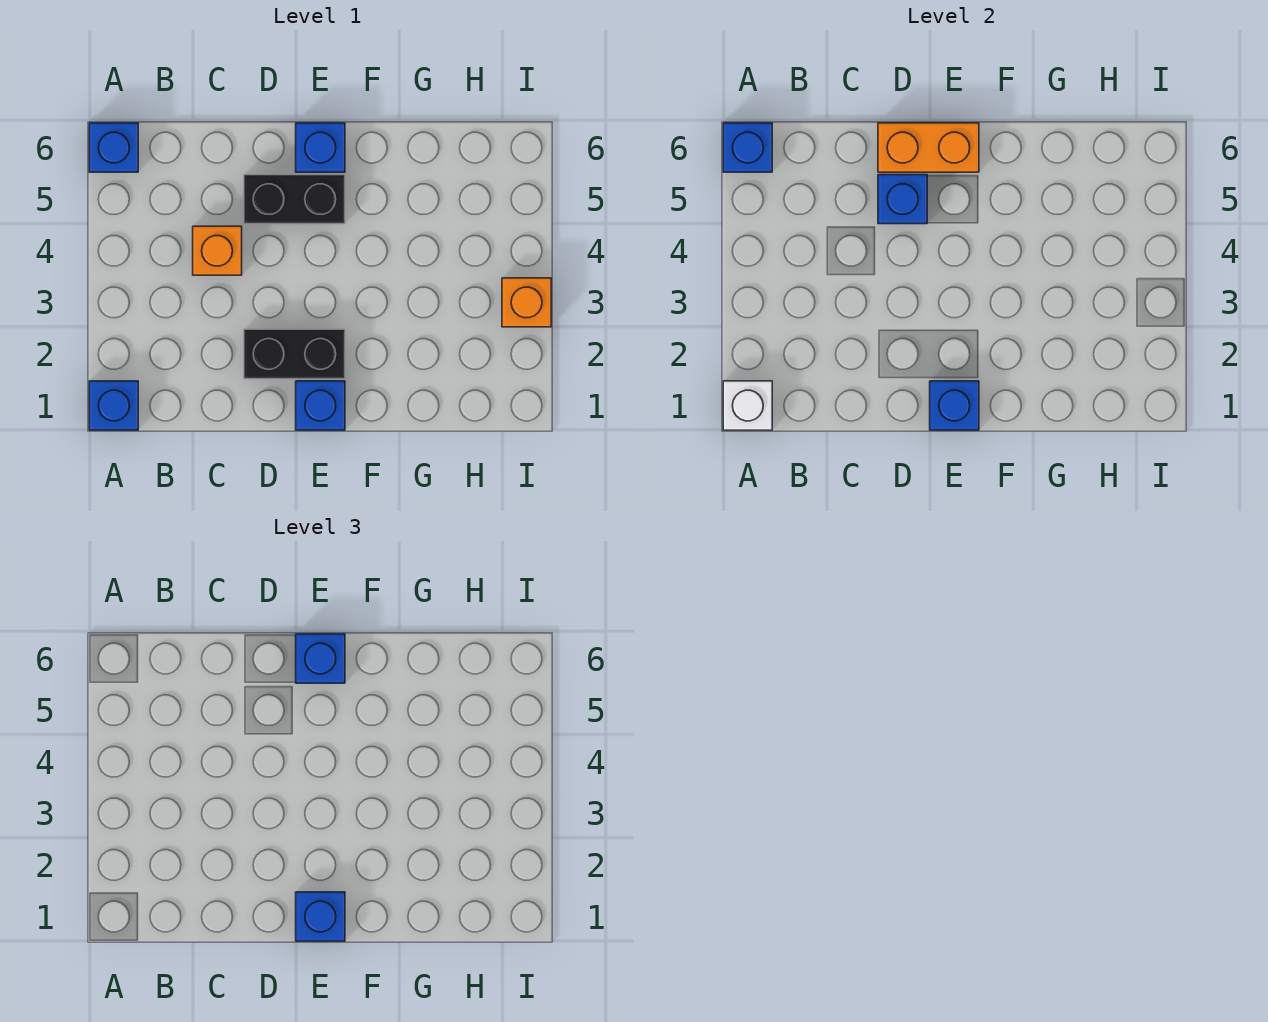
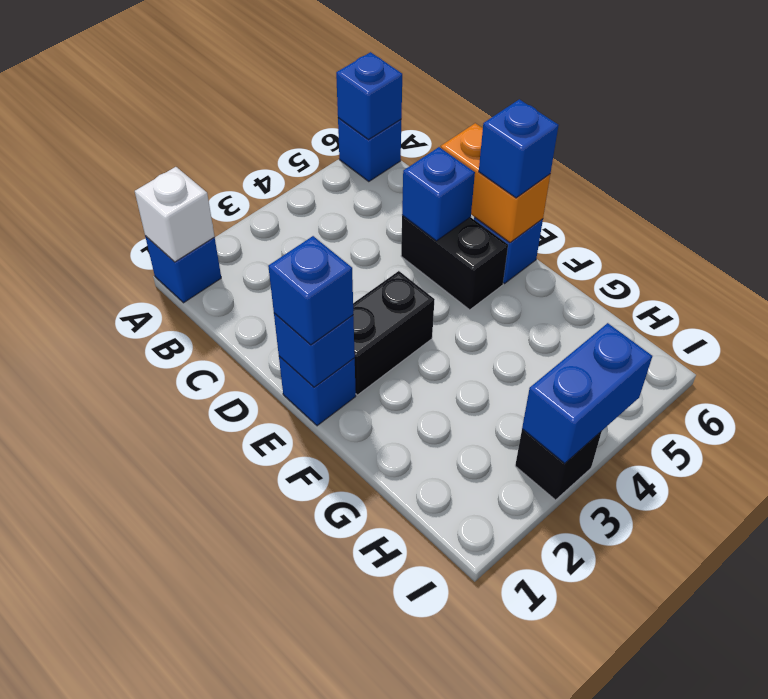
orange 1x1 brick [193,226,242,275] -> none
black 1x2 brick [244,329,345,379] -> black 1x2 brick turned to [353,271,435,395]
orange 1x1 brick [502,278,551,327] -> black 1x1 brick [515,429,602,500]
none -> blue 1x2 brick [522,323,652,464]

